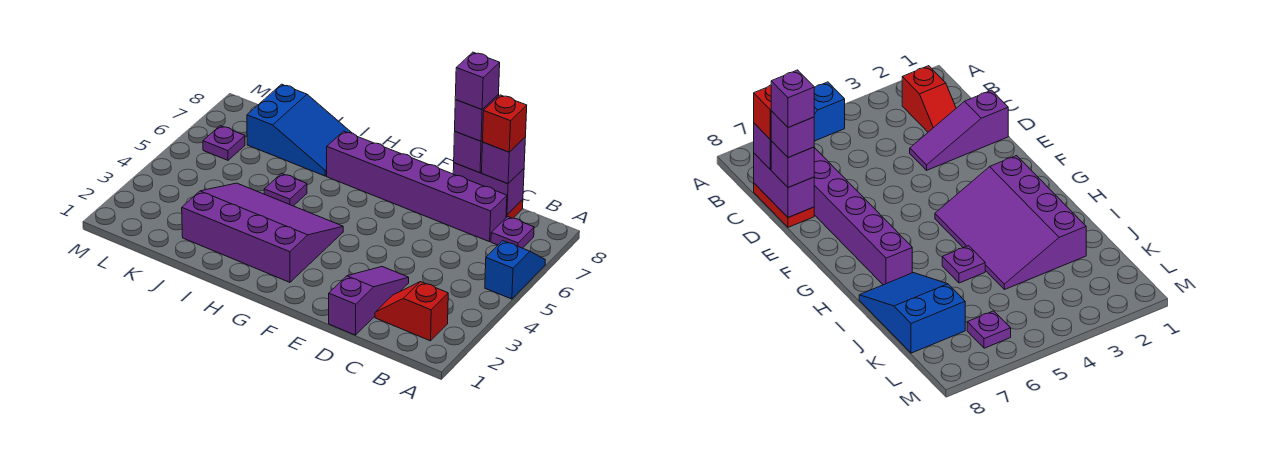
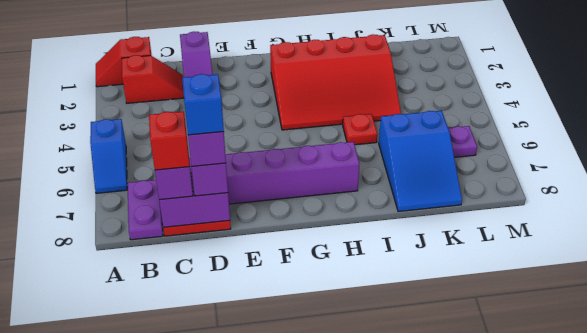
none -> red 1x2 slope [96,37,152,87]
purple 1x1 plate [491,217,534,248] -> purple 1x2 plate [127,180,163,240]
purple 1x1 brick [455,52,500,109] -> blue 1x1 brick [182,74,224,135]
purple 3x4 slope [182,183,343,282] -> red 3x4 slope [270,34,401,130]
purple 1x1 plate [264,173,307,206] -> red 1x1 plate [343,114,377,145]
blue 2x3 slope [247,84,352,176] -> blue 2x3 slope turned to [379,111,462,212]

